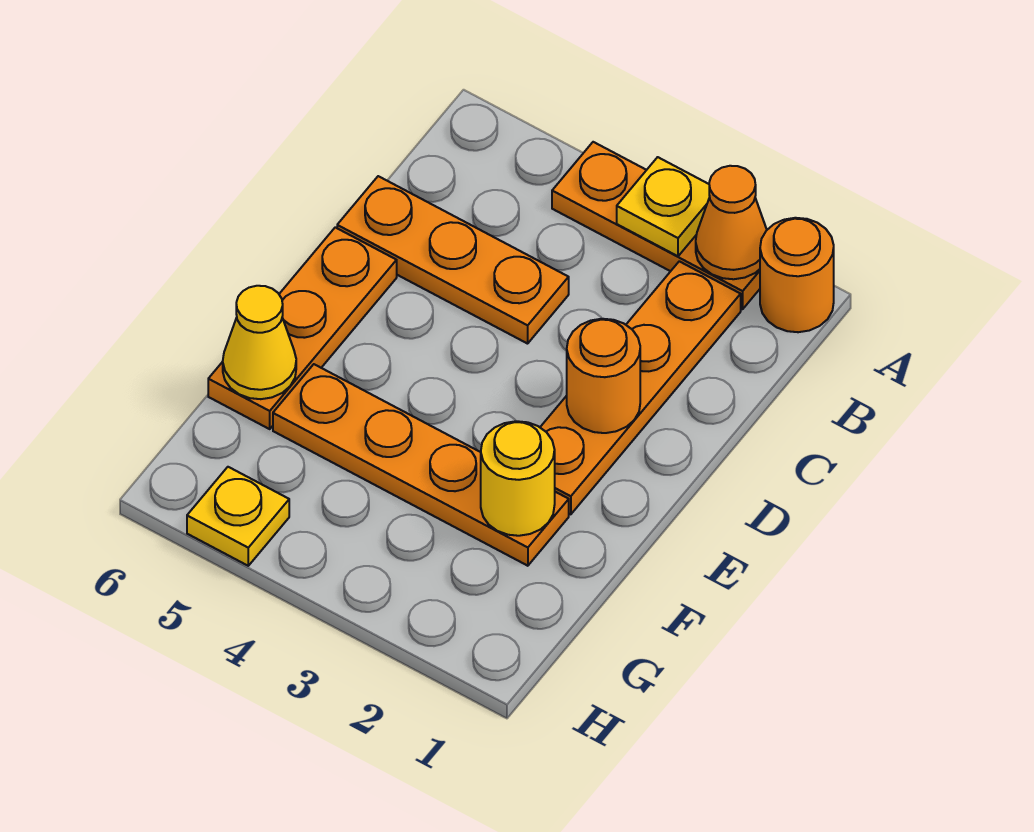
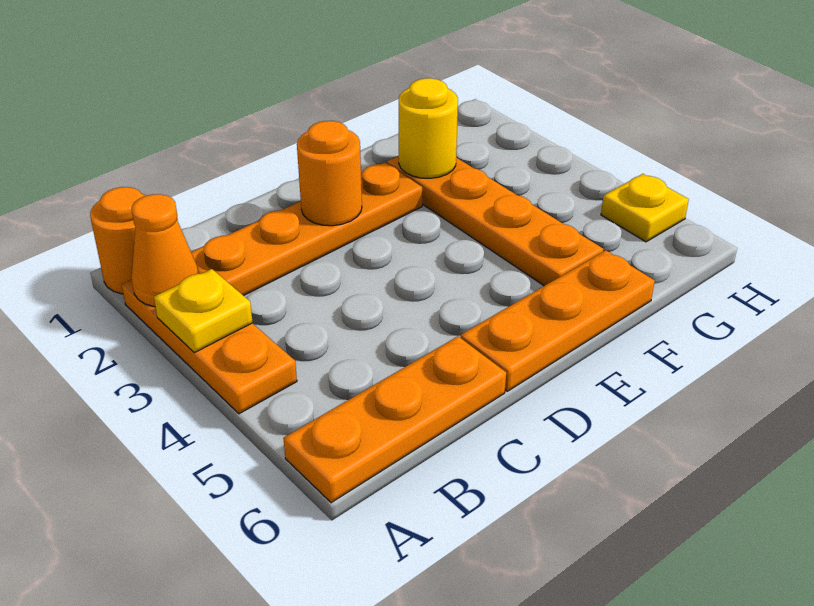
orange 1x3 plate [337,176,569,344] -> orange 1x3 plate turned to [283,336,506,503]
yellow 1x1 cone [223,286,296,399] -> none

